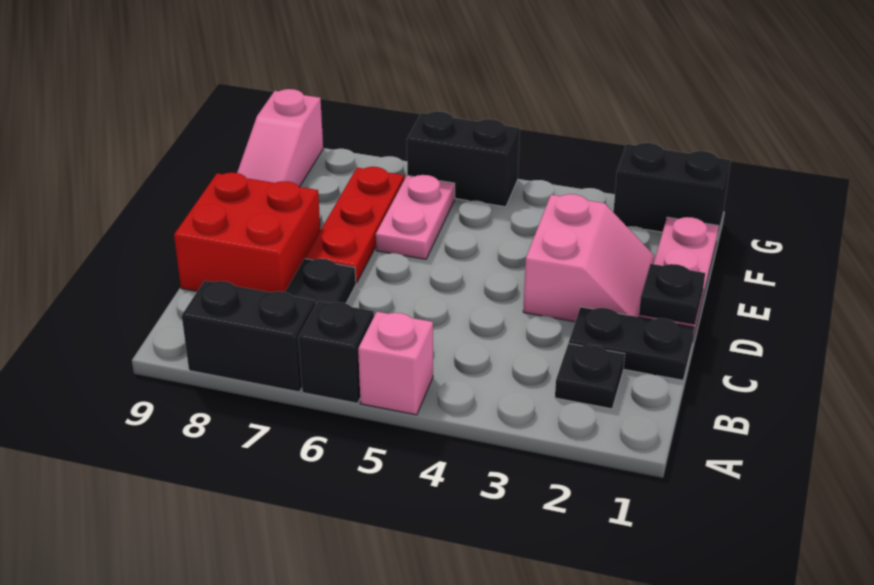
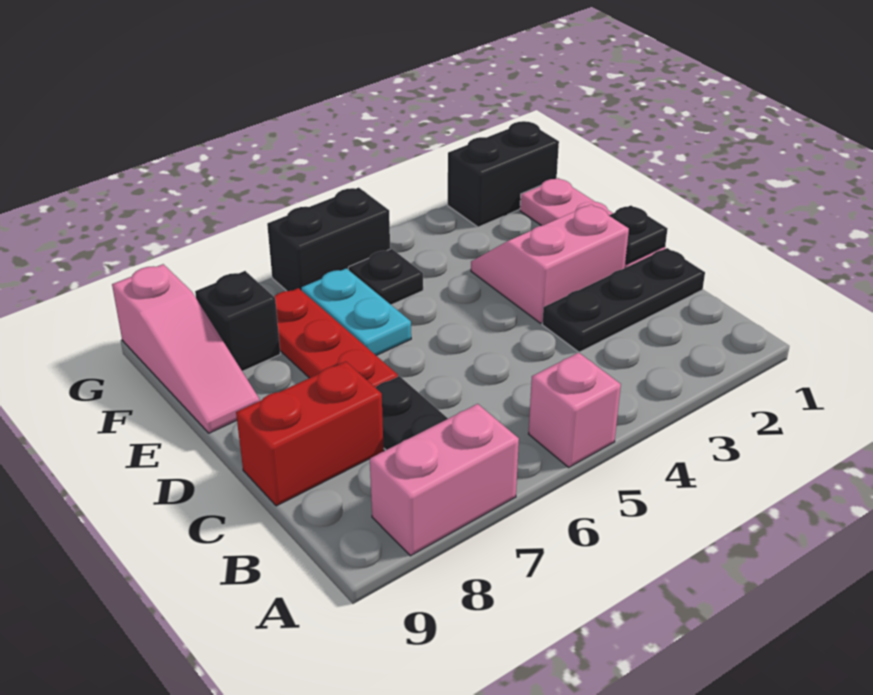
black 1x1 brick [298,301,374,403] -> black 1x1 brick moved to [195,271,280,371]
black 1x2 brick [182,280,316,392] -> pink 1x2 brick [370,404,519,556]
black 1x1 plate [555,343,625,409] -> black 1x1 plate moved to [348,249,423,305]
black 1x2 plate [569,307,694,380] -> black 1x3 plate [542,248,705,352]
red 2x2 brick [174,173,320,292] -> red 1x2 brick [236,361,384,506]
pink 2x2 slope [523,194,654,322] -> pink 2x2 slope turned to [471,204,629,323]
pink 1x2 plate [376,175,455,259] -> cyan 1x2 plate [301,268,411,355]

